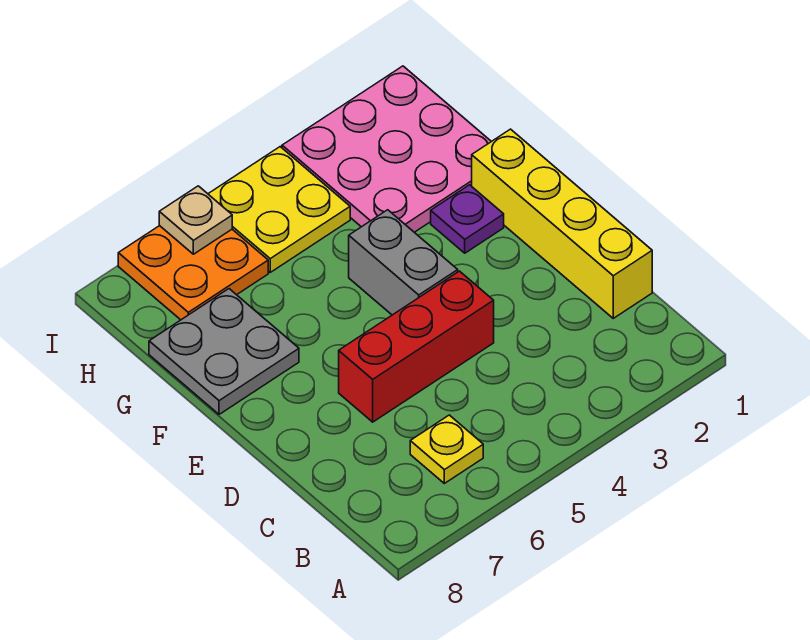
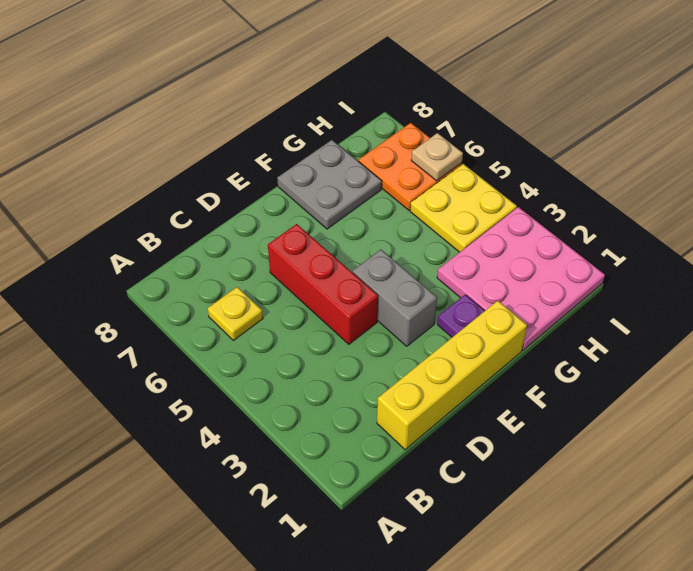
grey 1x2 brick [349,210,458,315] -> grey 1x2 brick turned to [353,250,437,346]

